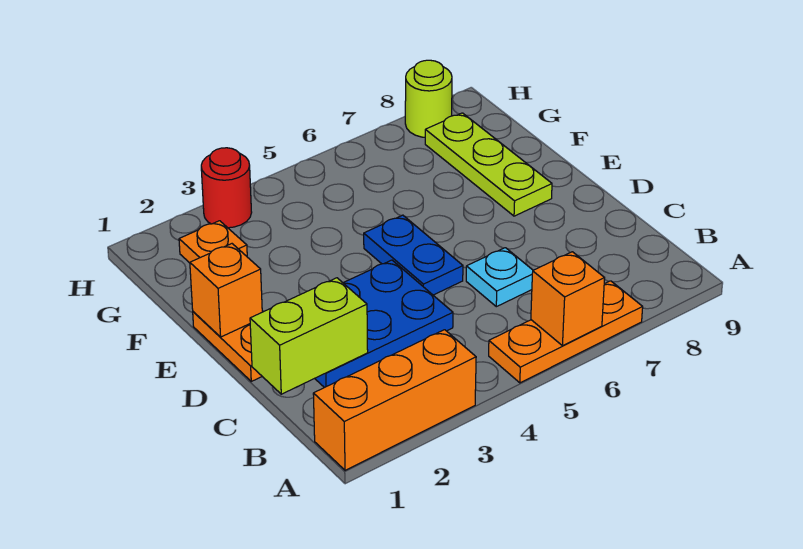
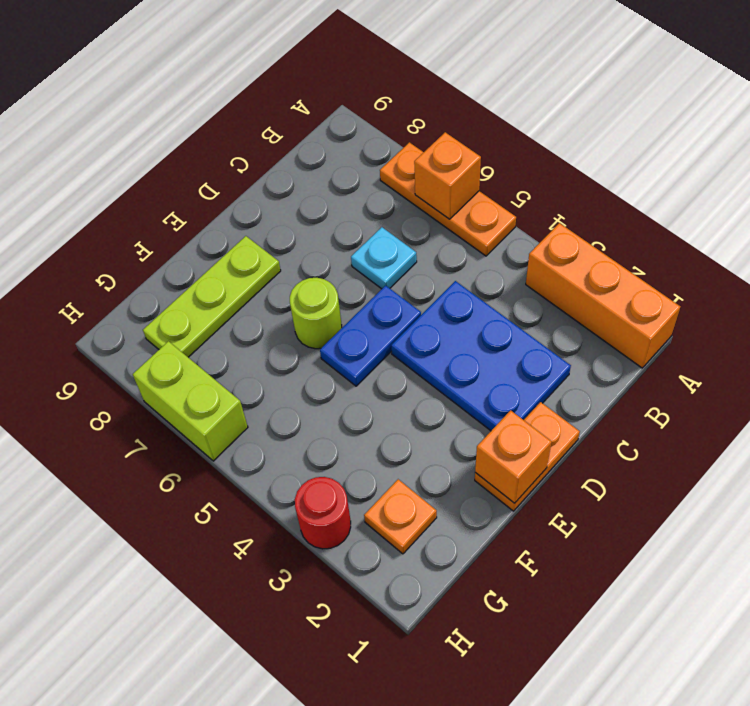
lime 1x2 brick [250,278,368,394] -> lime 1x2 brick moved to [133,341,248,461]
lime 1x1 round brick [405,60,452,137] -> lime 1x1 round brick moved to [290,278,342,349]

